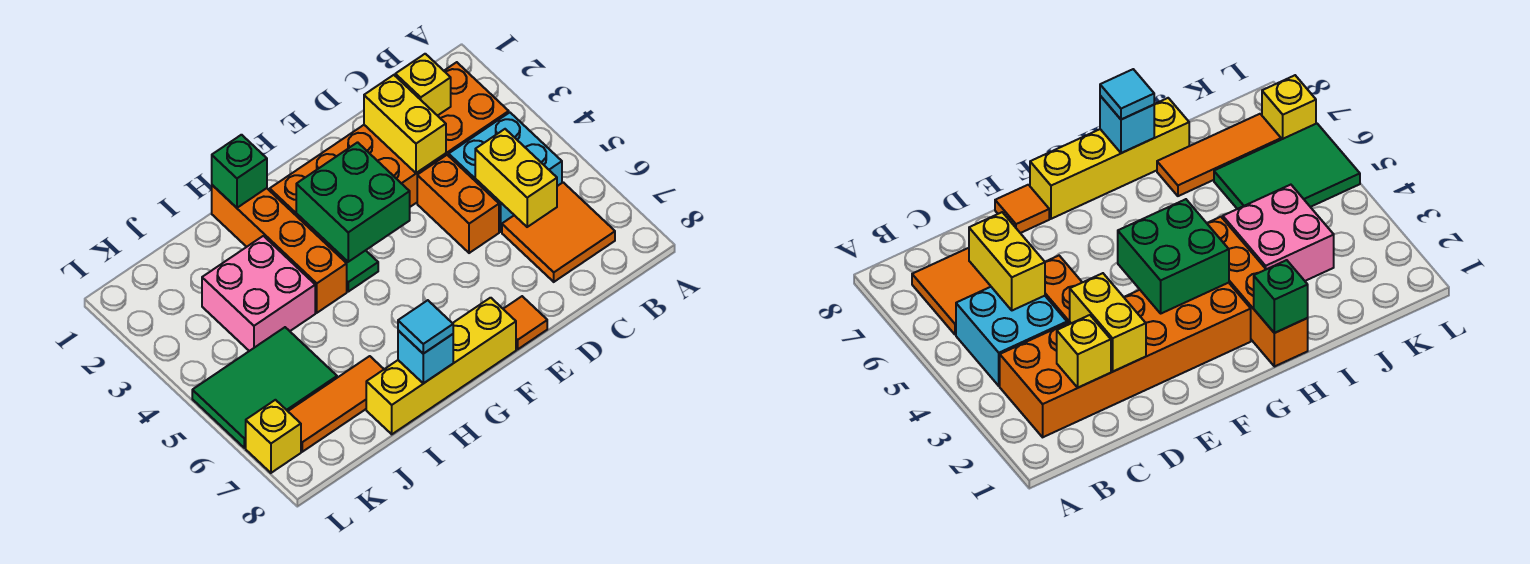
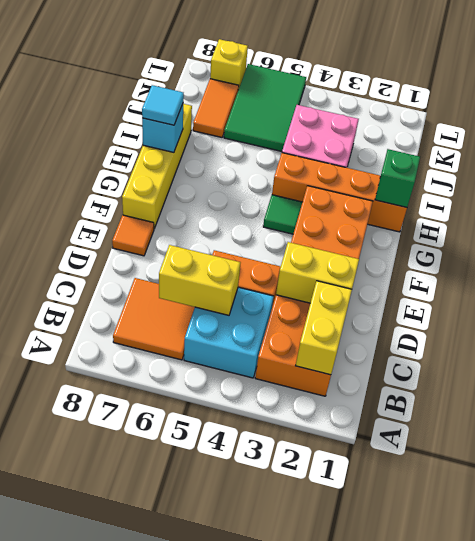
yellow 1x1 brick [395,54,451,116] -> yellow 1x2 brick [296,281,352,375]
green 2x2 brick [296,142,410,262] -> none
orange 1x3 tile [288,356,384,452] -> orange 1x2 tile [193,79,239,137]

